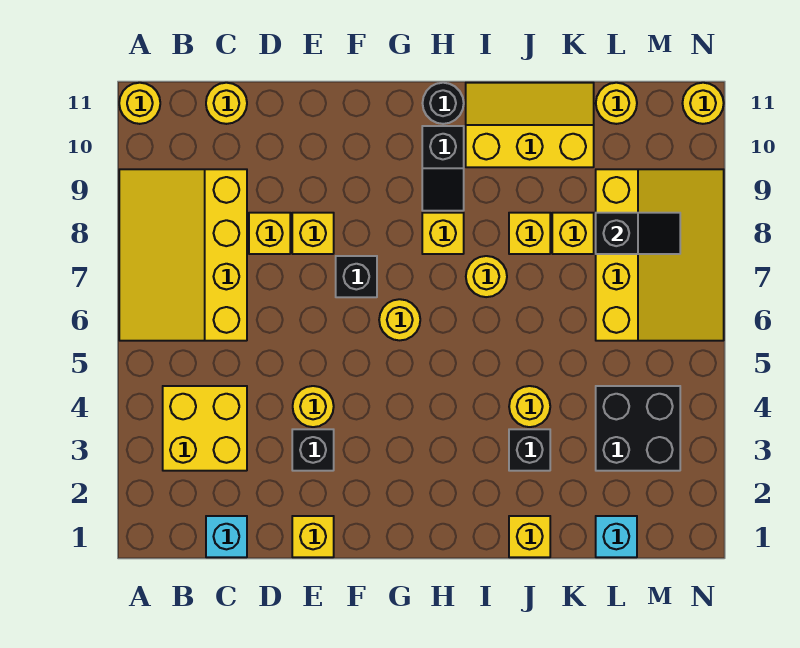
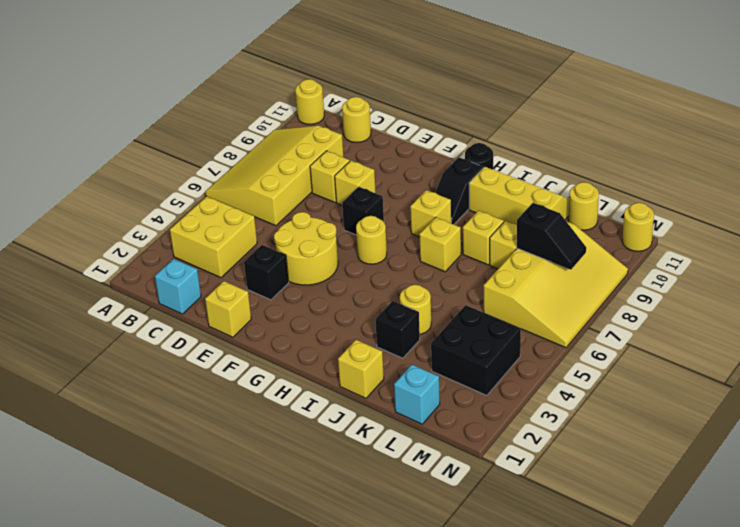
yellow 1x1 round brick [293,386,334,427] -> yellow 2x2 round brick [274,212,338,285]
yellow 1x1 round brick [466,256,507,297] -> yellow 1x1 brick [419,217,461,272]

